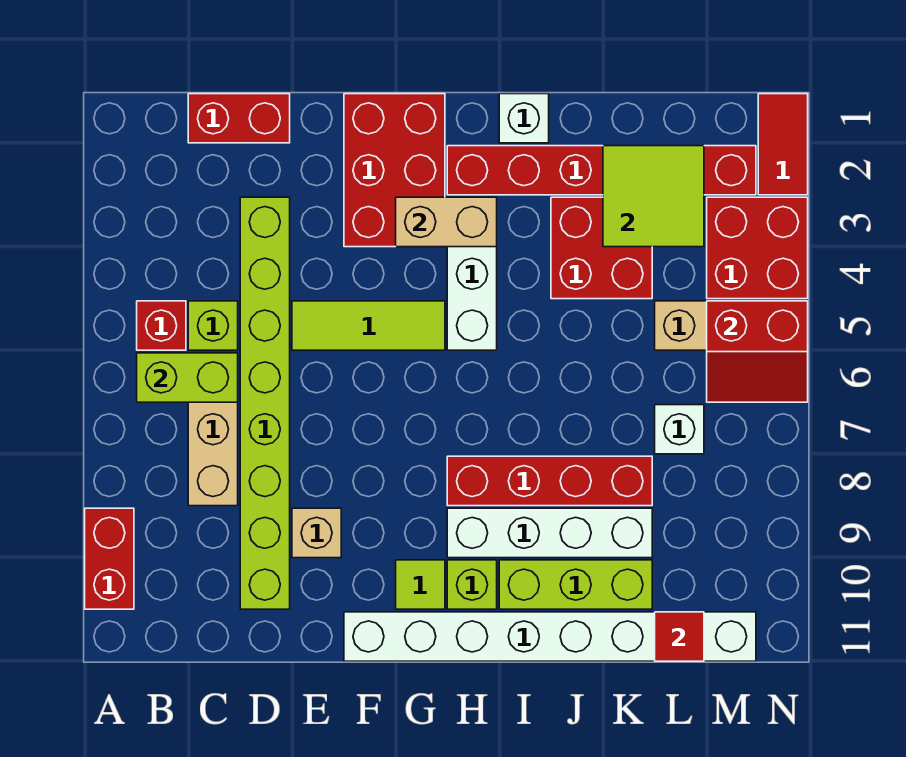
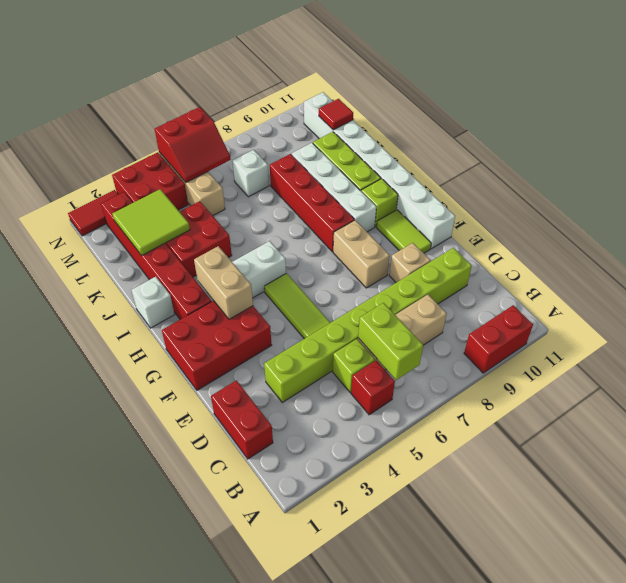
none -> tan 1x2 brick [333,220,390,288]
lime 1x1 tile [396,560,445,609] -> lime 1x2 tile [377,210,431,253]
red 2x2 slope [707,301,808,402] -> red 2x2 slope turned to [155,107,231,182]

